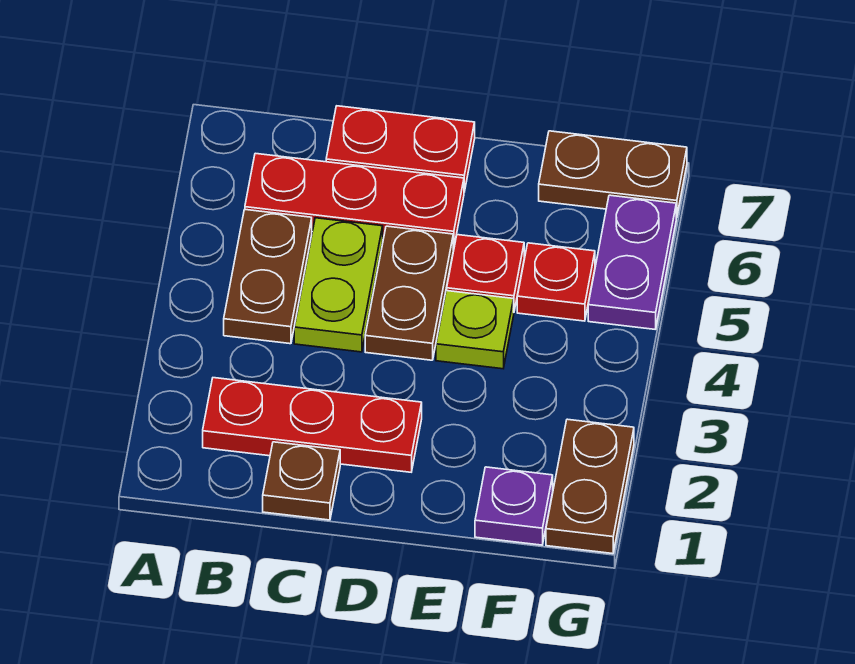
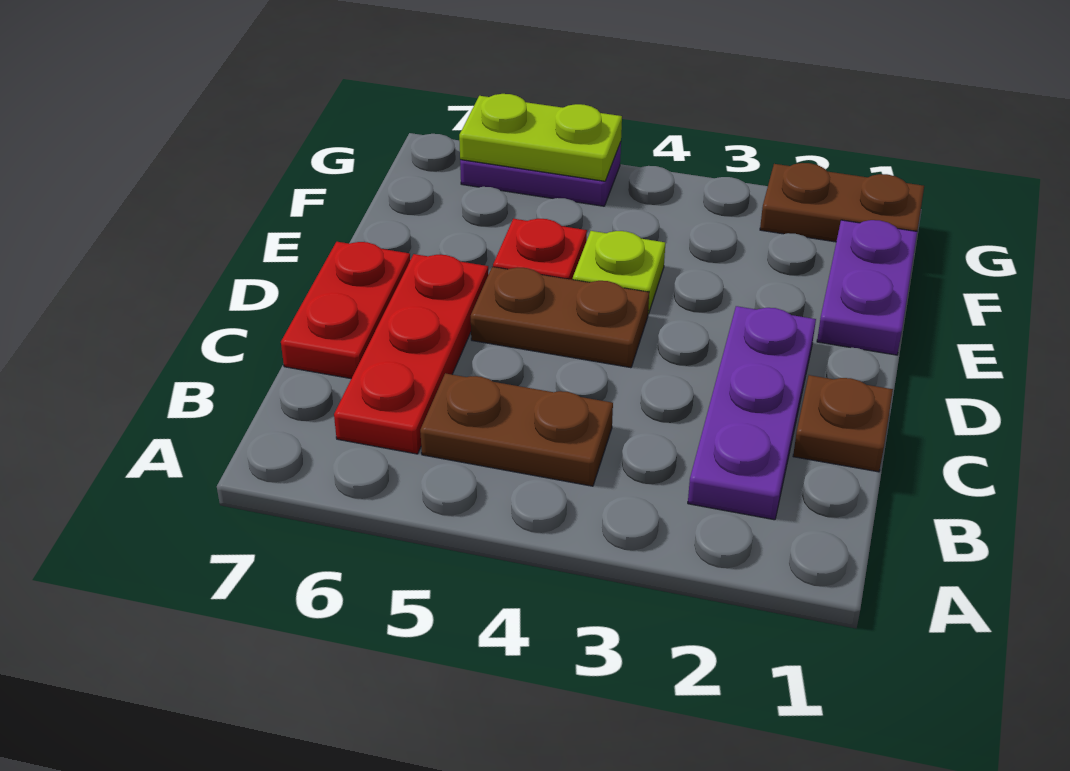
red 1x3 plate [203,378,422,472] -> purple 1x3 plate [688,306,816,520]
lime 1x2 plate [294,218,383,352] -> lime 1x2 plate moved to [459,94,622,181]
purple 1x1 plate [475,467,553,545] -> purple 1x2 plate [817,220,917,355]
red 1x1 plate [517,243,595,321] -> none
brown 1x2 plate [539,131,687,217] -> none

